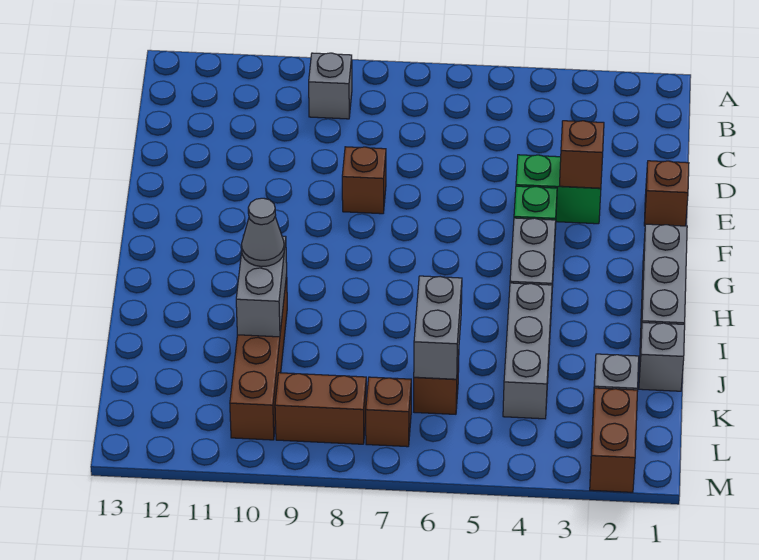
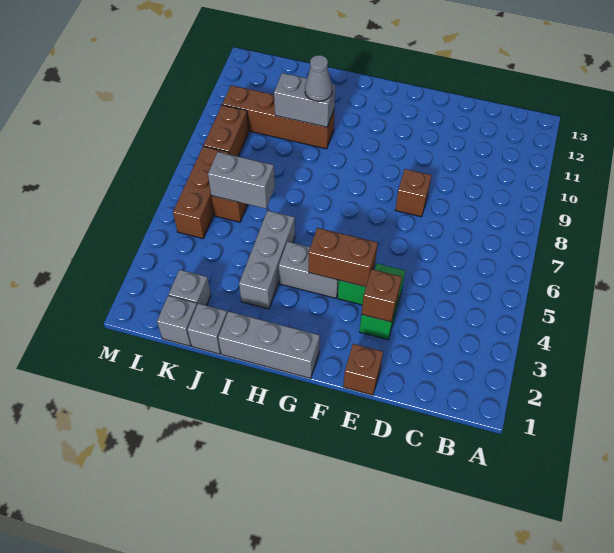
grey 1x1 brick [309,53,352,119] -> grey 1x1 brick moved to [157,296,197,346]
grey 1x3 brick [503,283,552,419] -> grey 1x3 brick turned to [239,211,295,309]
brown 1x2 brick [590,388,638,492] -> brown 1x2 brick moved to [309,228,378,287]
brown 1x1 brick [366,377,411,447] -> brown 1x3 brick [173,146,229,238]

